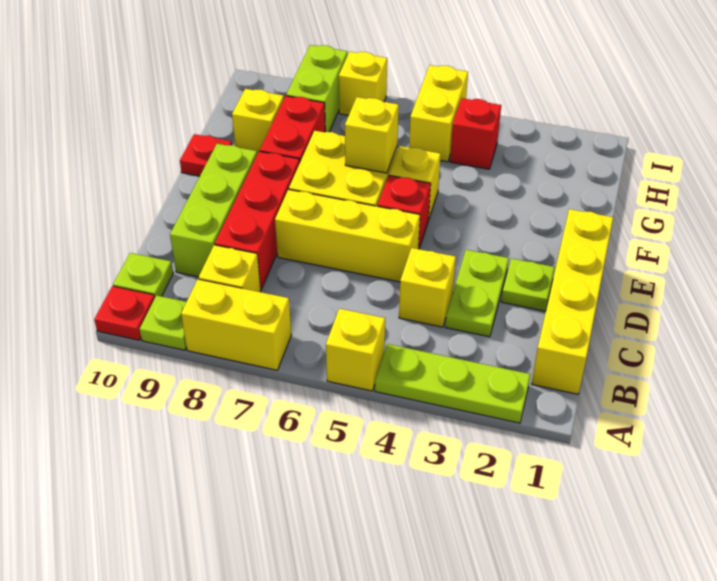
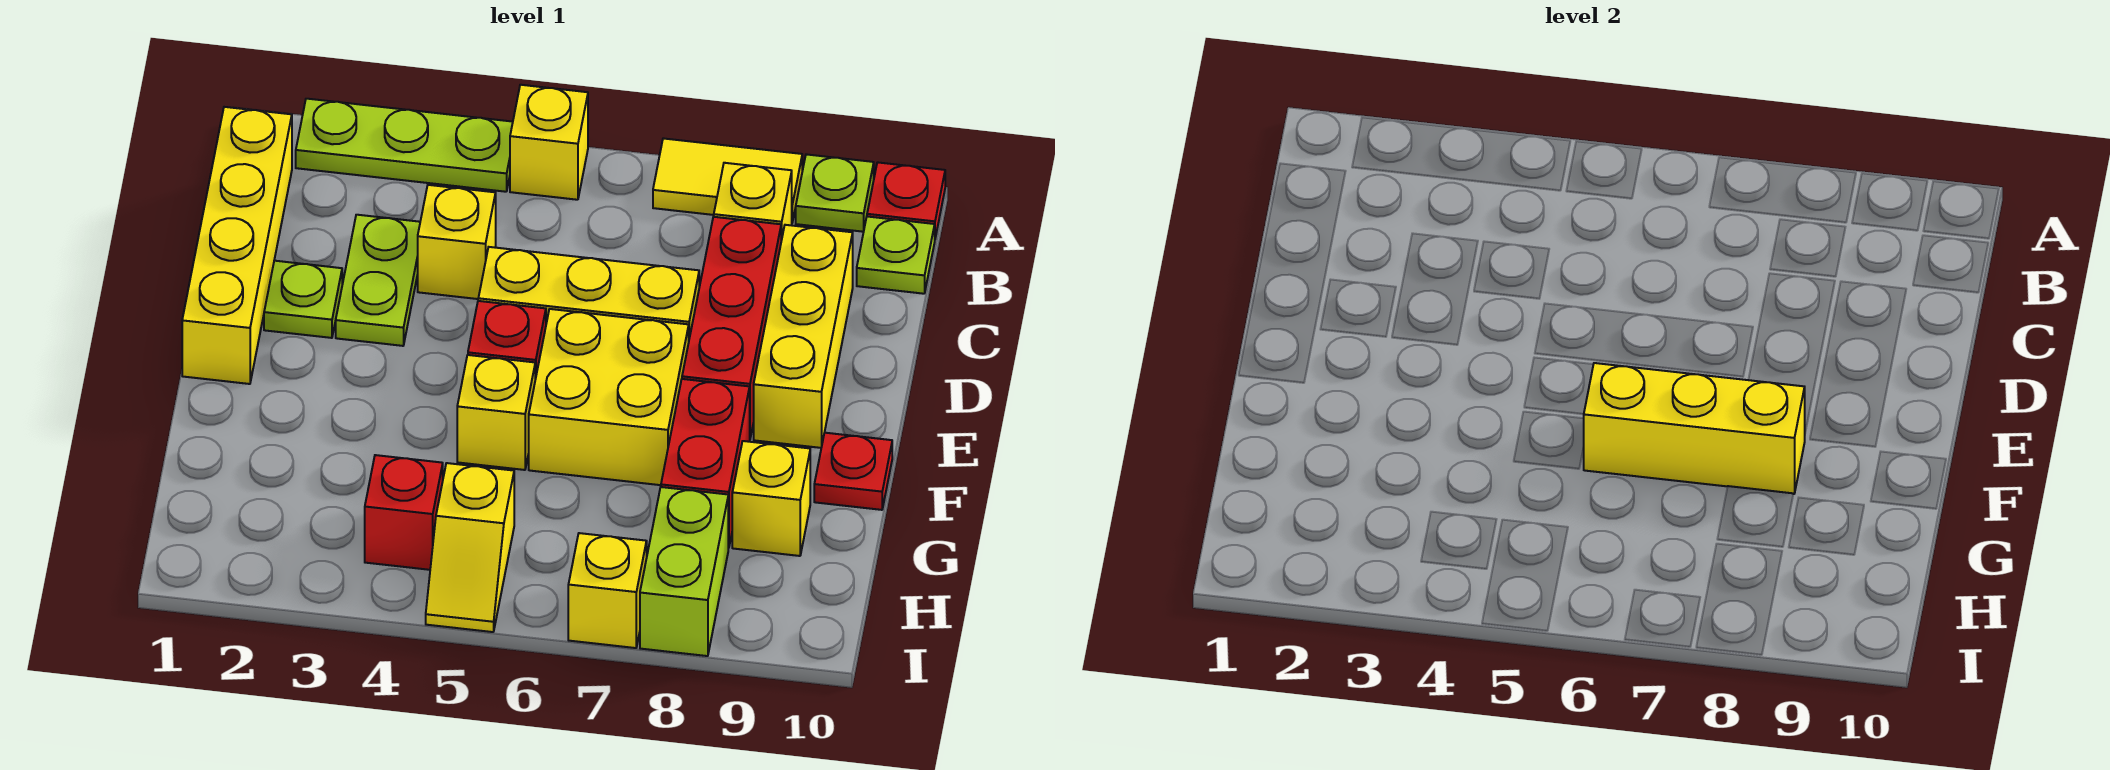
yellow 1x2 brick [181,279,291,370] -> yellow 1x2 tile [653,138,802,222]
lime 1x3 brick [170,144,257,277] -> yellow 1x3 brick [754,225,853,448]
yellow 1x1 brick [345,97,399,173] -> yellow 1x3 brick [1584,363,1805,494]
yellow 1x2 brick [409,65,468,162] -> yellow 1x2 slope [426,463,514,632]

